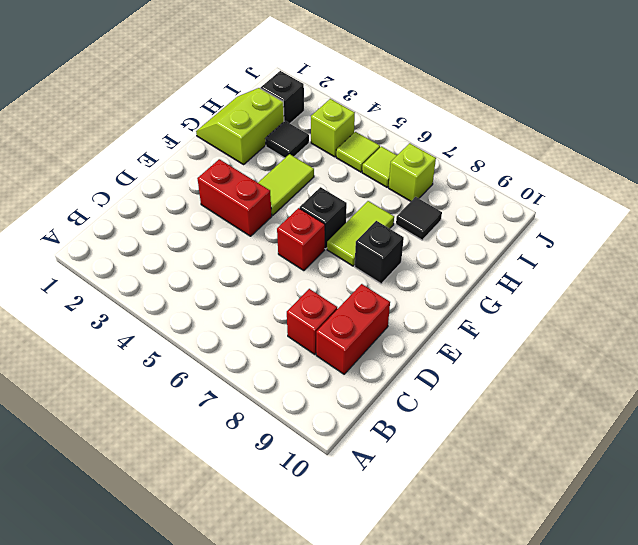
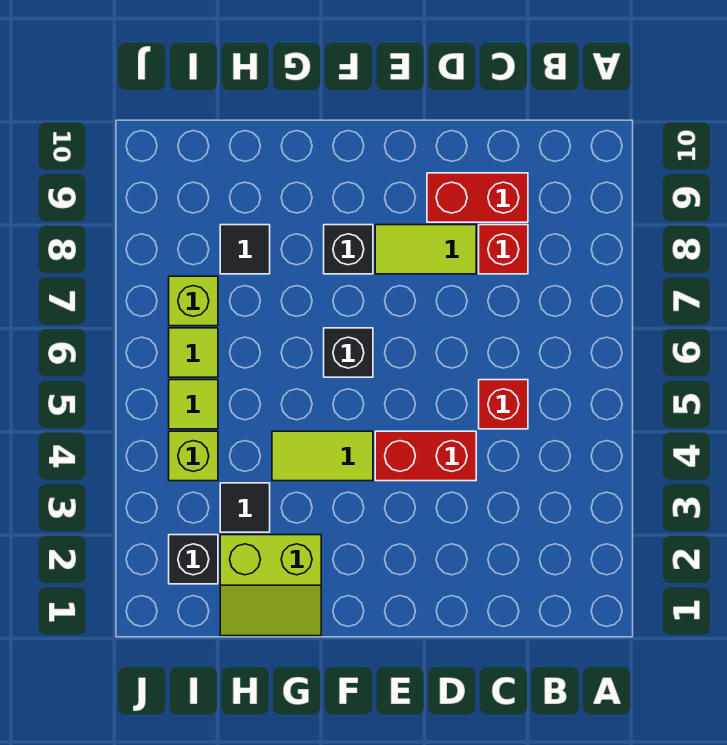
red 1x2 brick [197,159,272,236] -> red 1x2 brick turned to [375,431,476,481]
red 1x1 brick [277,208,325,271] -> red 1x1 brick moved to [479,380,528,429]
lime 1x2 tile [327,201,394,266] -> lime 1x2 tile moved to [375,225,476,274]

